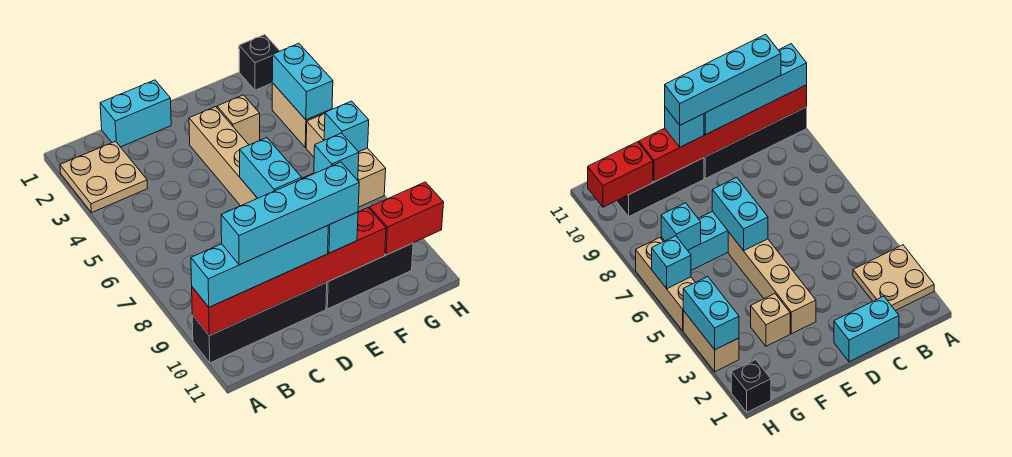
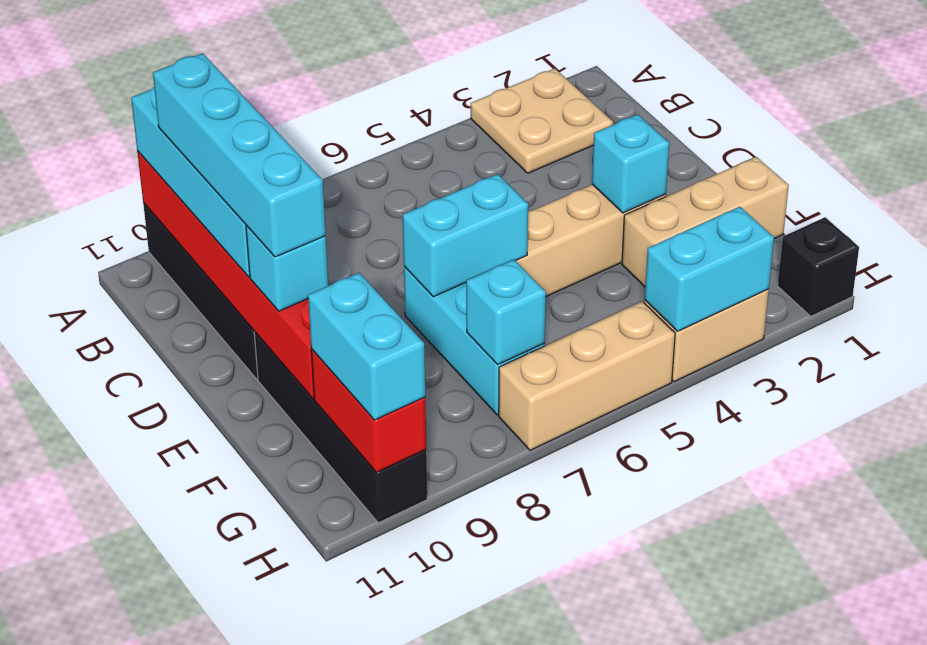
cyan 1x2 brick [100,80,171,147] -> cyan 1x2 brick moved to [308,273,425,420]
black 1x3 brick [326,243,413,309] -> black 1x4 brick [254,332,427,523]
tan 1x1 brick [217,95,260,145] -> tan 1x3 brick [622,157,789,287]
cyan 1x1 brick [324,101,369,152] -> cyan 1x1 brick moved to [592,114,669,213]

